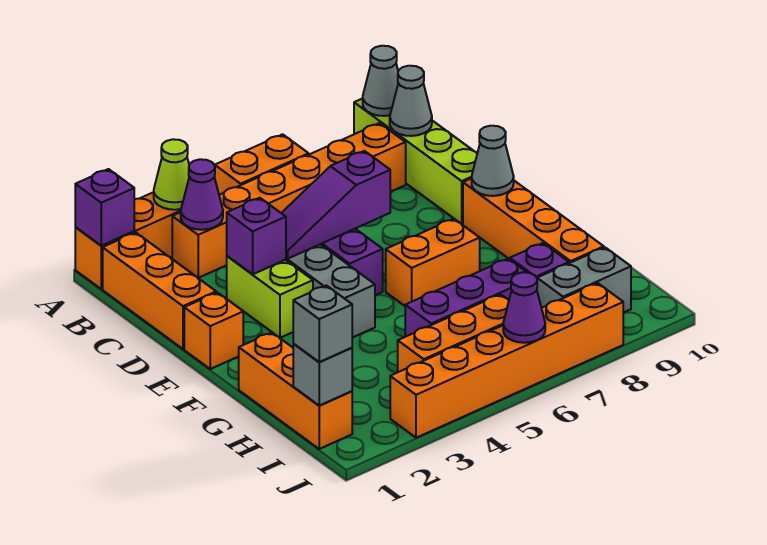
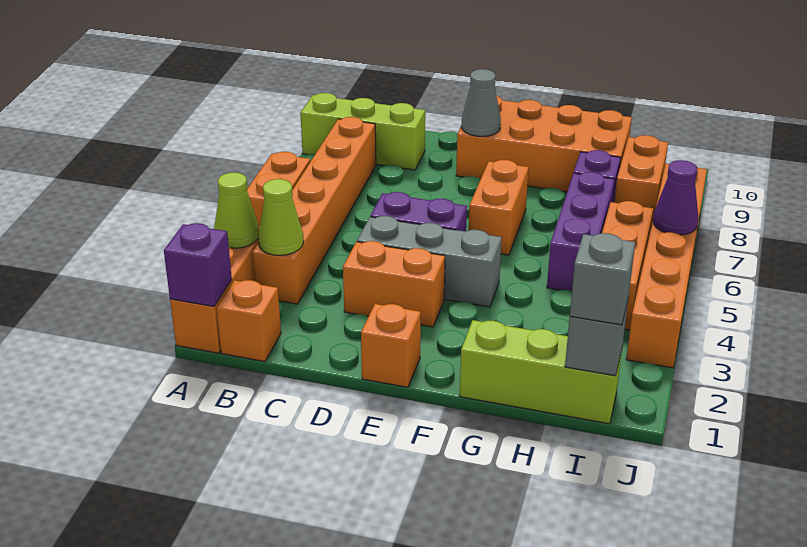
lime 1x4 brick [354,98,477,224] -> lime 1x3 brick [300,93,425,170]
grey 1x1 cone [363,46,398,116] -> none
orange 1x3 brick [103,232,216,349] -> orange 1x1 brick [217,280,281,362]
purple 1x1 cone [181,159,223,230] -> lime 1x1 cone [258,179,304,255]
grey 1x1 cone [390,66,432,136] -> none
lime 1x2 brick [227,256,313,338] -> orange 1x2 brick [343,241,445,327]
purple 1x1 brick [227,198,286,274] -> none
purple 1x3 slope [282,151,390,259] -> none
orange 1x4 brick [463,178,604,263] -> orange 2x4 brick [456,96,632,192]
orange 1x3 brick [239,332,352,449] -> lime 1x3 brick [460,320,622,424]
grey 1x2 brick [537,248,631,313] -> orange 1x2 brick [614,135,668,227]

